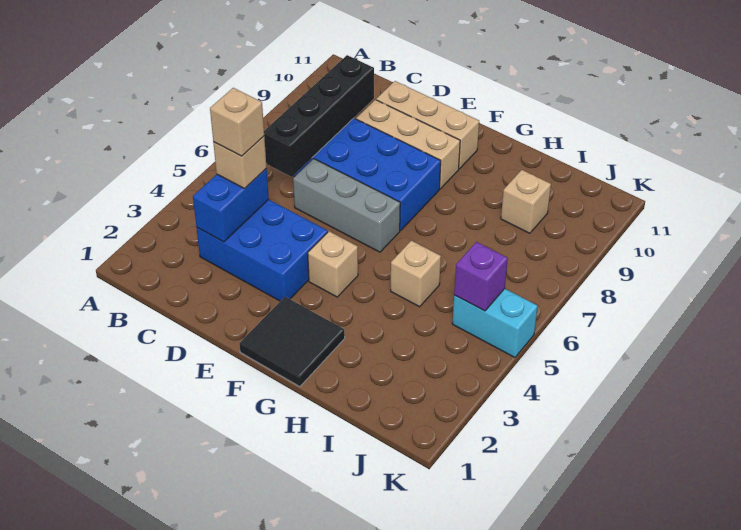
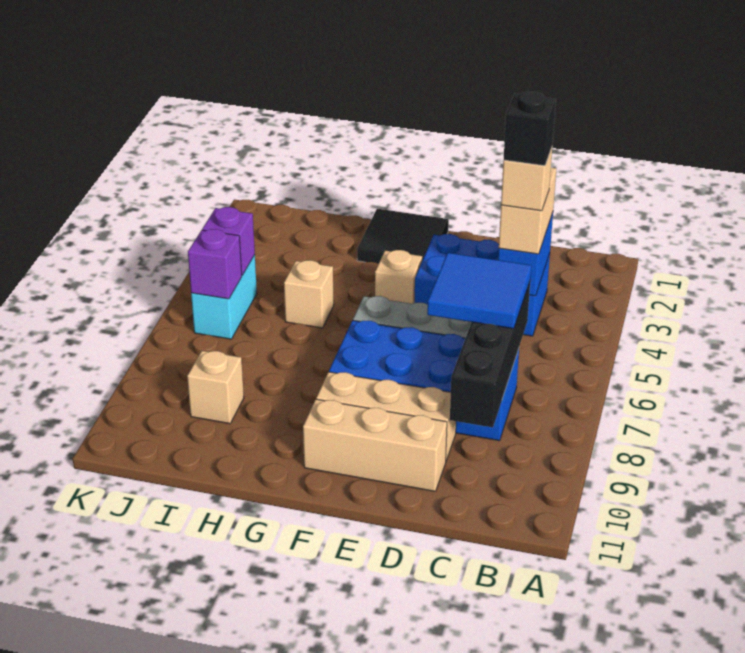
tan 1x1 brick [213,136,267,189] -> tan 1x2 brick [499,168,556,254]
none -> black 1x1 brick [504,92,556,166]
none -> blue 2x2 tile [427,253,531,329]
cyan 1x2 brick [452,289,538,357] -> cyan 1x2 brick turned to [191,255,257,339]
none -> purple 1x1 brick [188,229,242,299]

